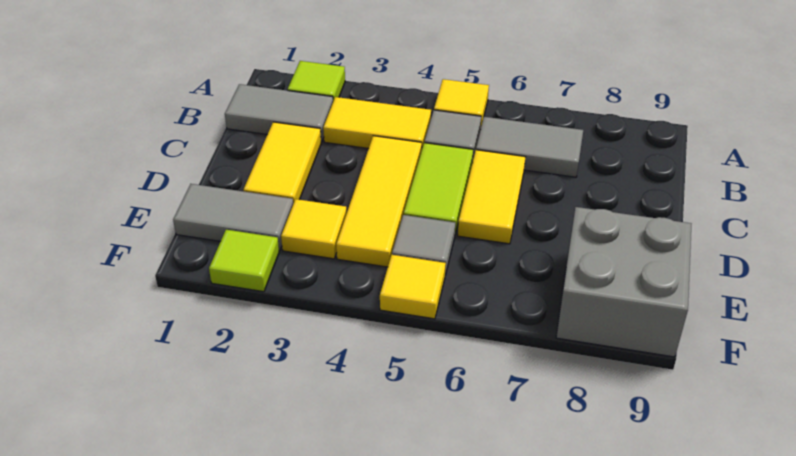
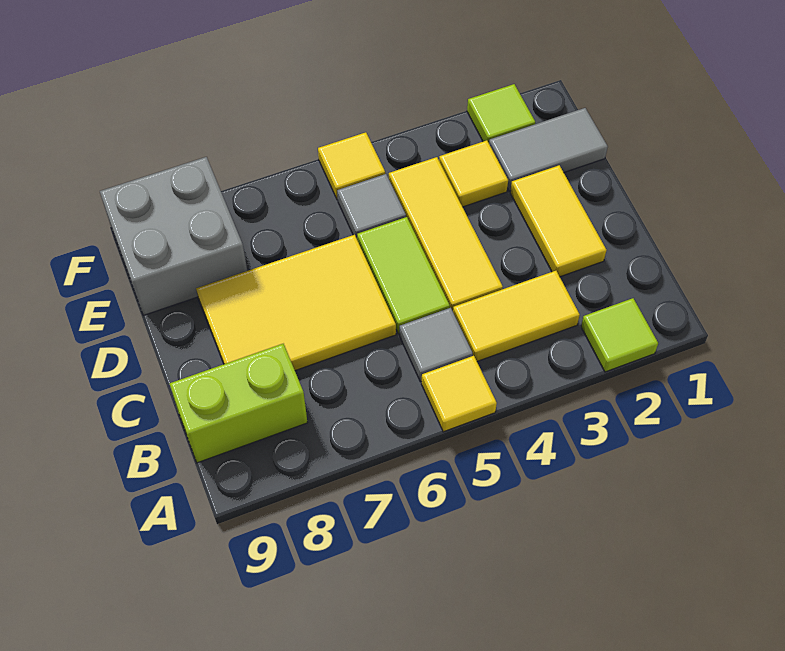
grey 1x2 tile [225,84,333,142] -> none
grey 1x2 tile [476,117,583,177] -> none
none -> lime 1x2 brick [170,344,307,463]
yellow 1x2 tile [458,150,525,244] -> yellow 2x3 tile [196,235,396,371]

